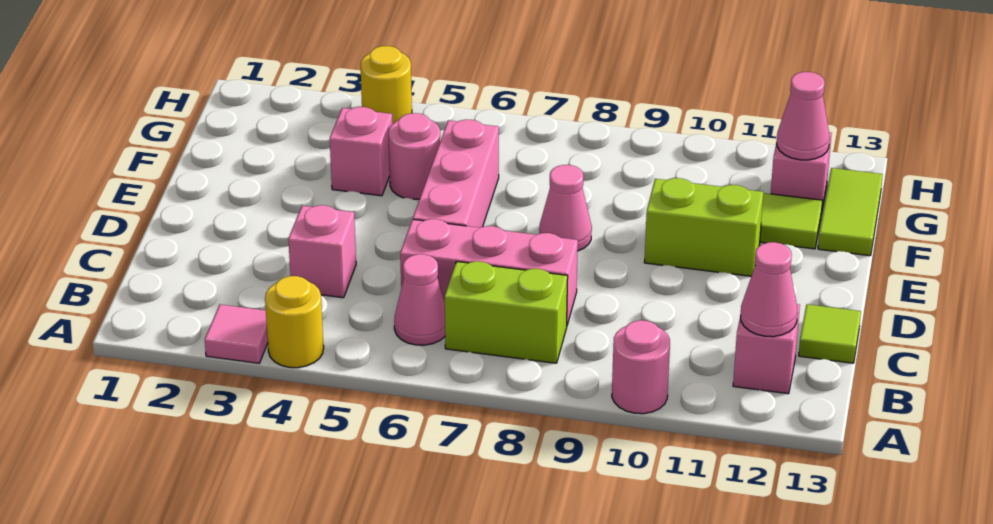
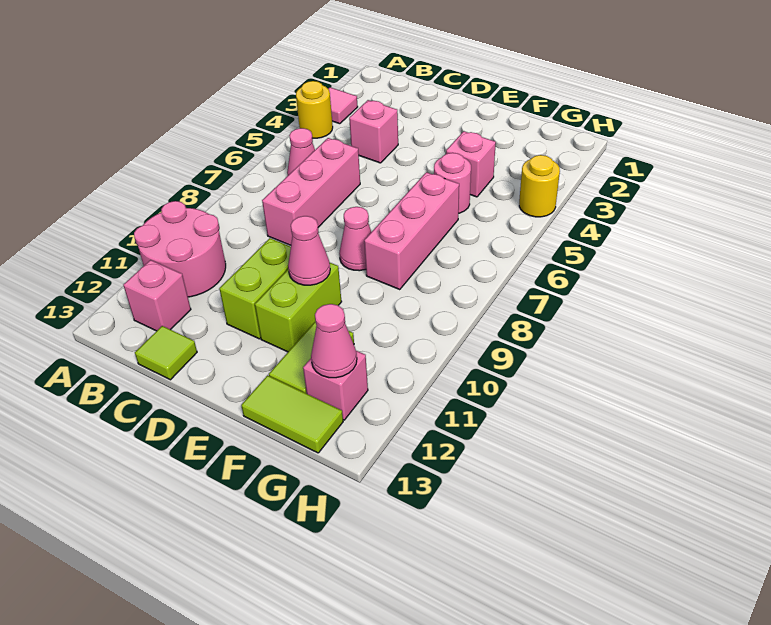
pink 1x1 round brick [612,320,670,414] -> pink 2x2 round brick [134,201,226,297]
lime 1x2 brick [445,261,568,363] -> lime 1x2 brick moved to [219,238,291,339]
pink 1x1 cone [741,242,798,337] -> pink 1x1 cone moved to [288,216,330,285]
pink 1x3 brick [413,120,499,228] -> pink 1x3 brick turned to [364,172,459,290]

